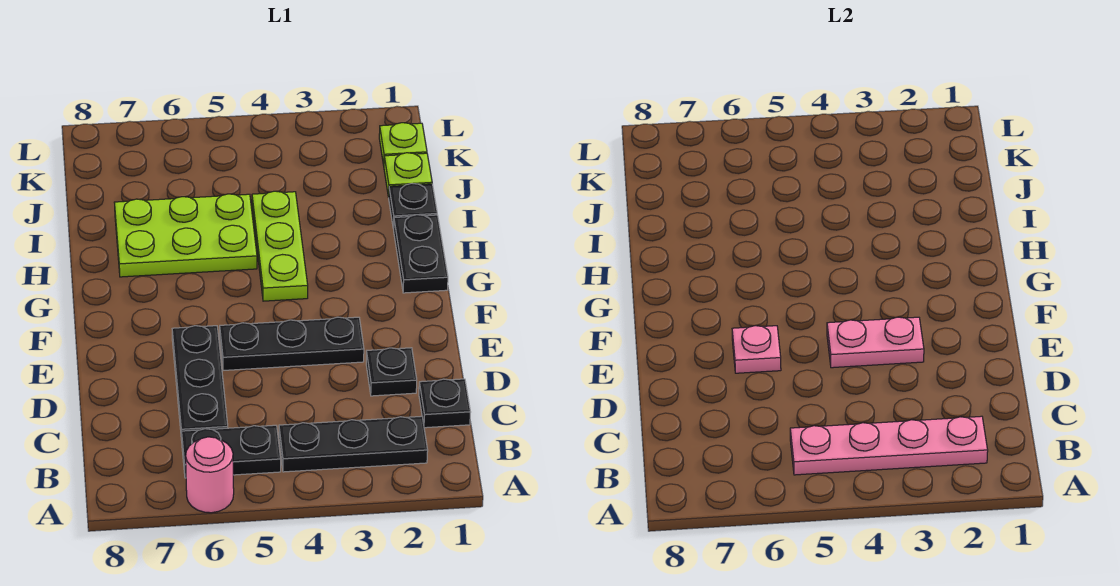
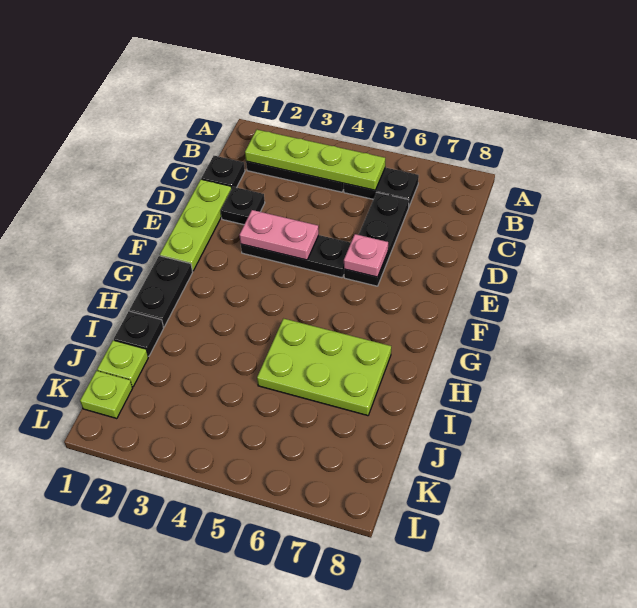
pink 1x1 round brick [186,437,234,513] -> none
pink 1x4 plate [790,416,988,475] -> lime 1x4 plate [245,130,385,190]
lime 1x3 plate [252,191,308,301] -> lime 1x3 plate moved to [160,179,232,271]

